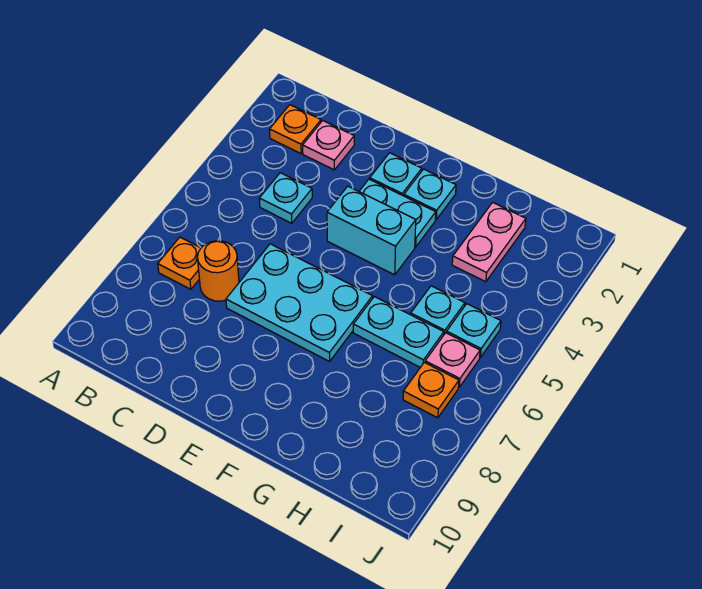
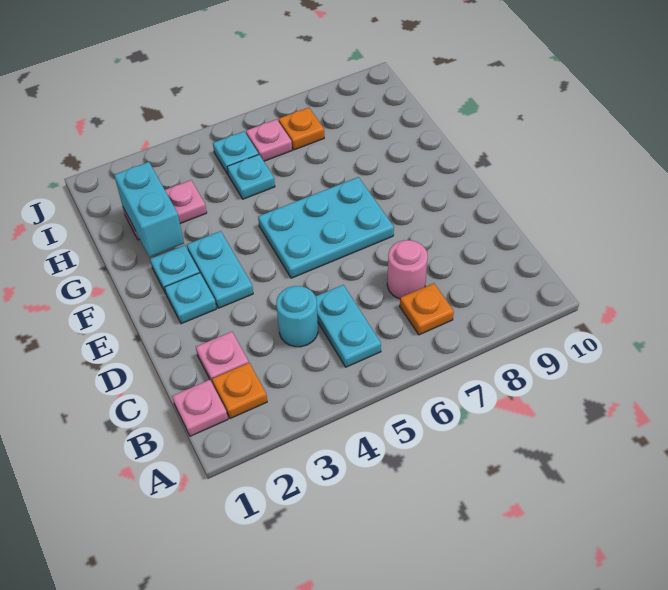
none -> pink 1x1 plate [172,380,228,436]
cyan 1x1 plate [259,173,312,223] -> cyan 1x1 round brick [276,286,318,347]
orange 1x1 round brick [197,241,239,301] -> pink 1x1 round brick [387,240,428,299]
cyan 2x3 plate [226,244,373,361] -> cyan 2x3 plate turned to [258,177,394,278]
cyan 1x2 brick [327,186,416,275] -> cyan 1x2 brick moved to [114,162,184,257]
cyan 1x2 plate [353,297,444,367] -> cyan 1x2 plate moved to [316,285,381,367]

